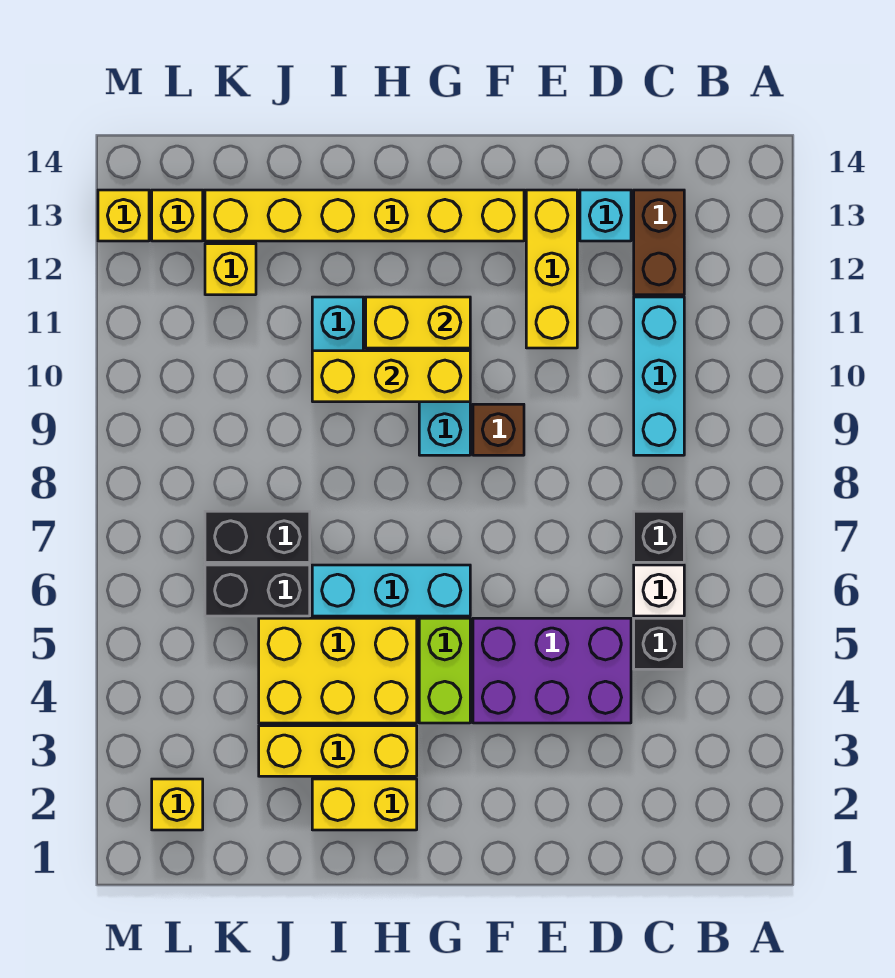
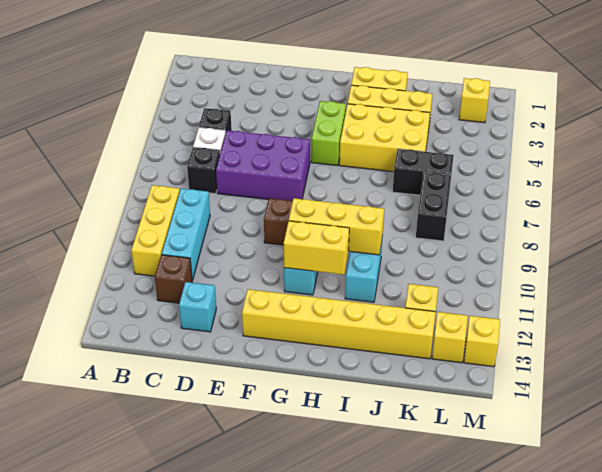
brown 1x2 brick [634,190,684,295] -> brown 1x1 brick [155,255,192,303]
purple 2x3 brick [473,618,631,723] -> purple 2x3 brick moved to [216,131,310,201]
yellow 1x3 brick [526,190,577,348] -> yellow 1x3 brick moved to [131,185,180,276]
cyan 1x3 brick [312,565,470,616] -> none
black 1x2 brick [205,511,310,562] -> black 1x2 brick turned to [416,172,451,241]

